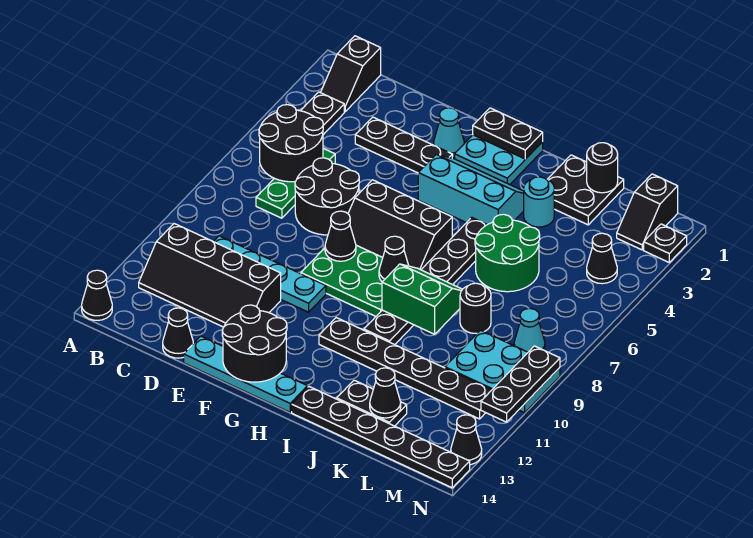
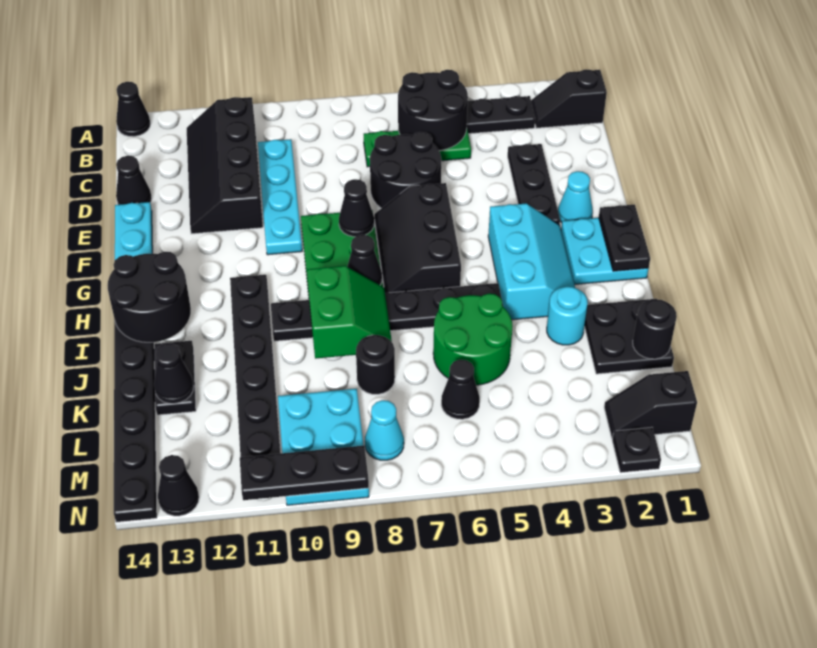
black 2x2 round brick [222,305,287,382] -> black 2x2 round brick moved to [108,252,191,342]
black 1x1 cone [587,233,617,284] -> black 1x1 cone moved to [441,360,480,419]

